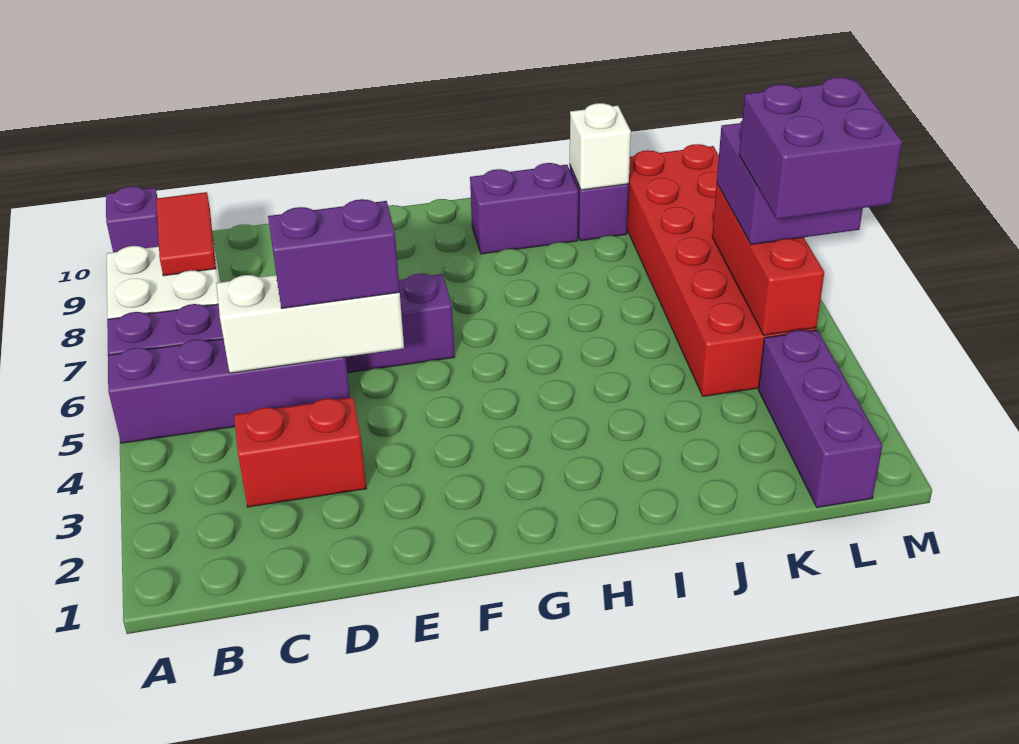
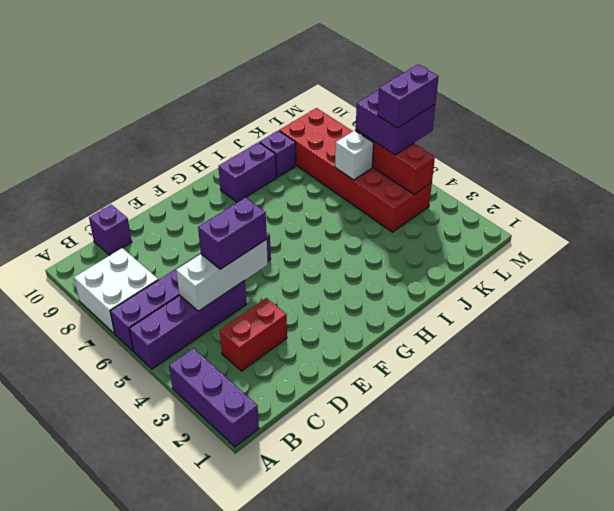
purple 1x1 brick [106,186,159,252] -> purple 1x1 brick moved to [89,205,132,255]
red 1x2 tile [156,192,216,276] -> none
white 1x1 brick [570,103,631,190] -> white 1x1 brick moved to [335,130,374,180]
purple 1x3 brick [758,330,883,508] -> purple 1x3 brick moved to [169,348,259,447]
purple 2x2 brick [739,77,902,219] -> purple 1x2 brick [377,64,439,128]

